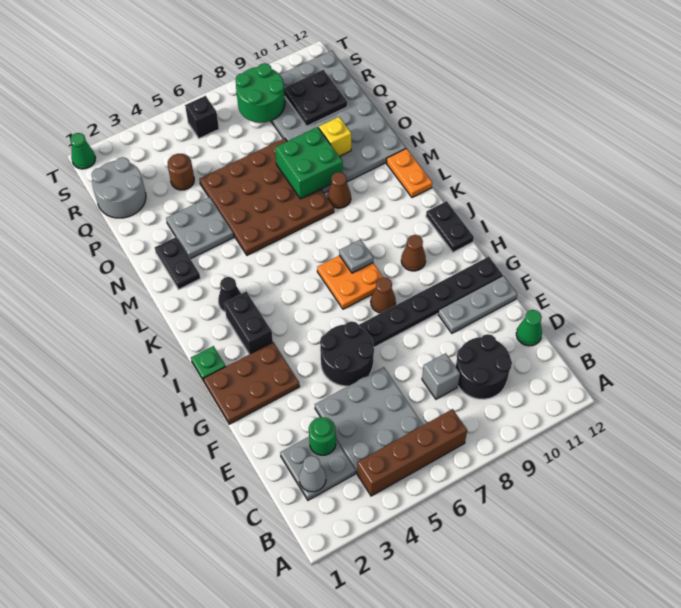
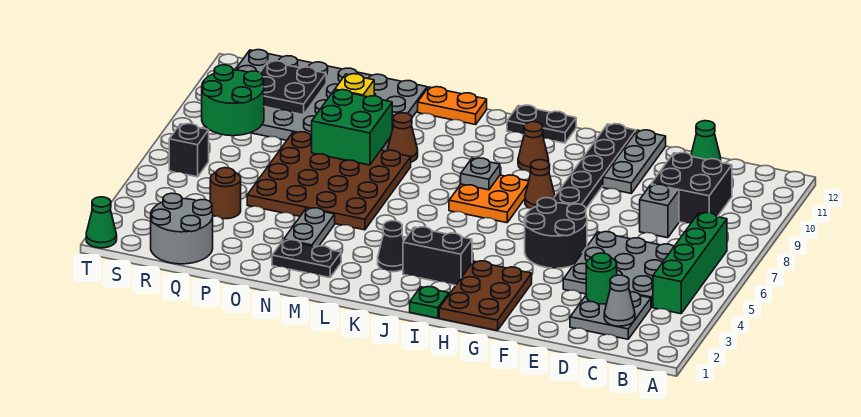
brown 1x4 brick [357,409,467,496] -> green 1x4 brick [653,213,727,314]
black 2x2 round brick [456,334,512,399] -> black 2x2 brick [651,153,732,223]
grey 2x2 plate [166,197,234,259] -> grey 1x2 plate [284,208,335,247]

